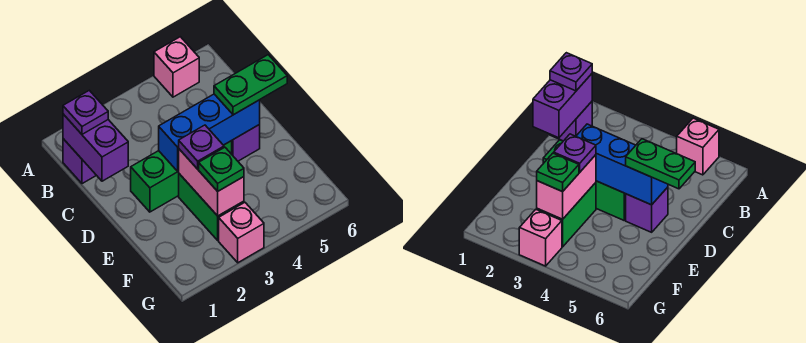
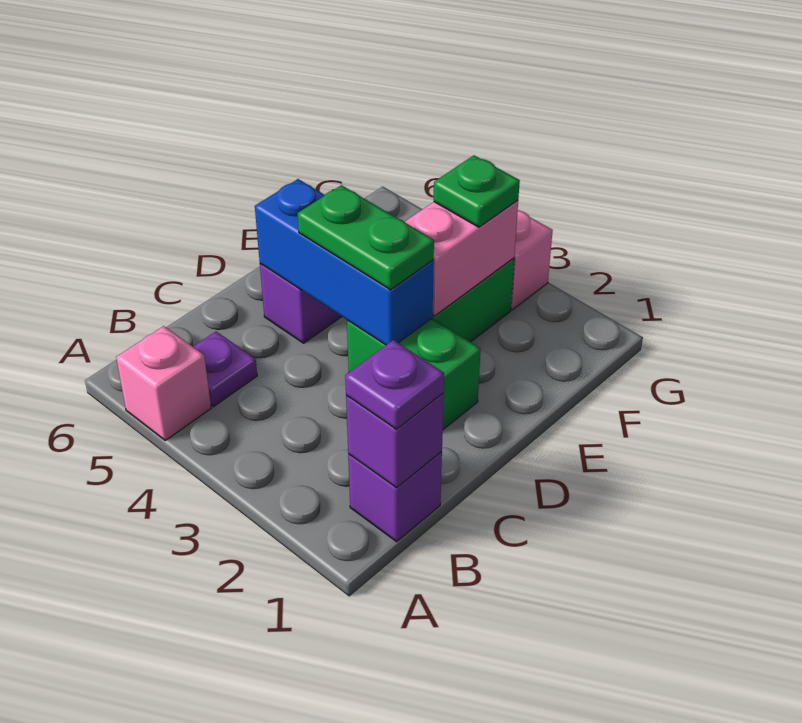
purple 1x2 brick [63,114,128,181] -> purple 1x1 brick [346,394,444,488]
green 1x3 brick [131,141,232,212] -> green 1x2 brick [347,318,480,430]
green 1x2 plate [214,55,287,115] -> green 1x2 plate moved to [298,185,434,290]
purple 1x1 plate [179,125,224,169] -> purple 1x1 plate moved to [193,332,257,407]

